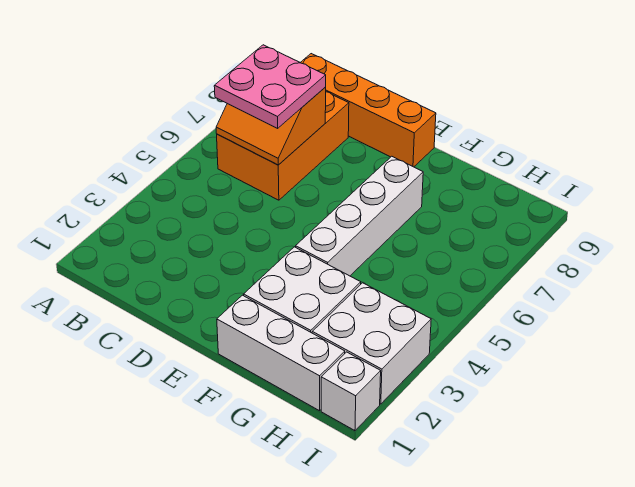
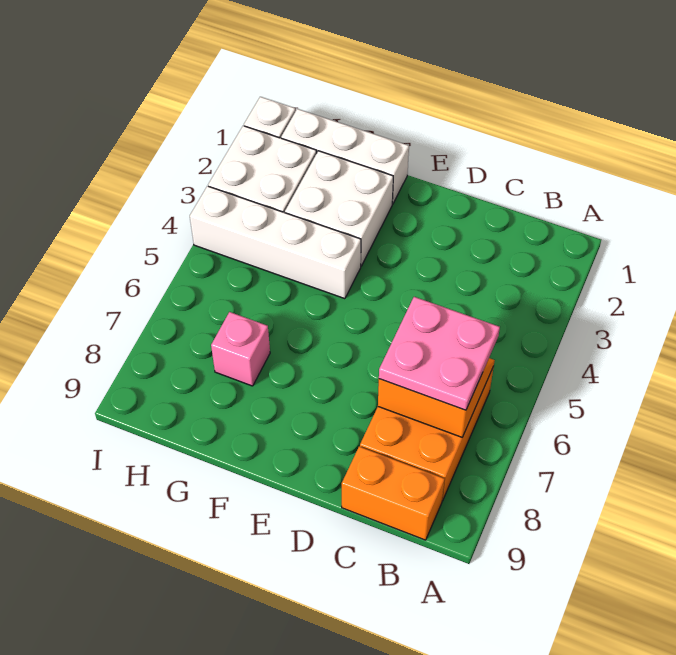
orange 1x4 brick [300,54,436,167] -> orange 1x2 brick [342,446,445,540]
white 1x4 brick [296,156,423,276] -> white 1x4 brick turned to [190,186,361,299]
none -> pink 1x1 brick [211,312,270,386]

